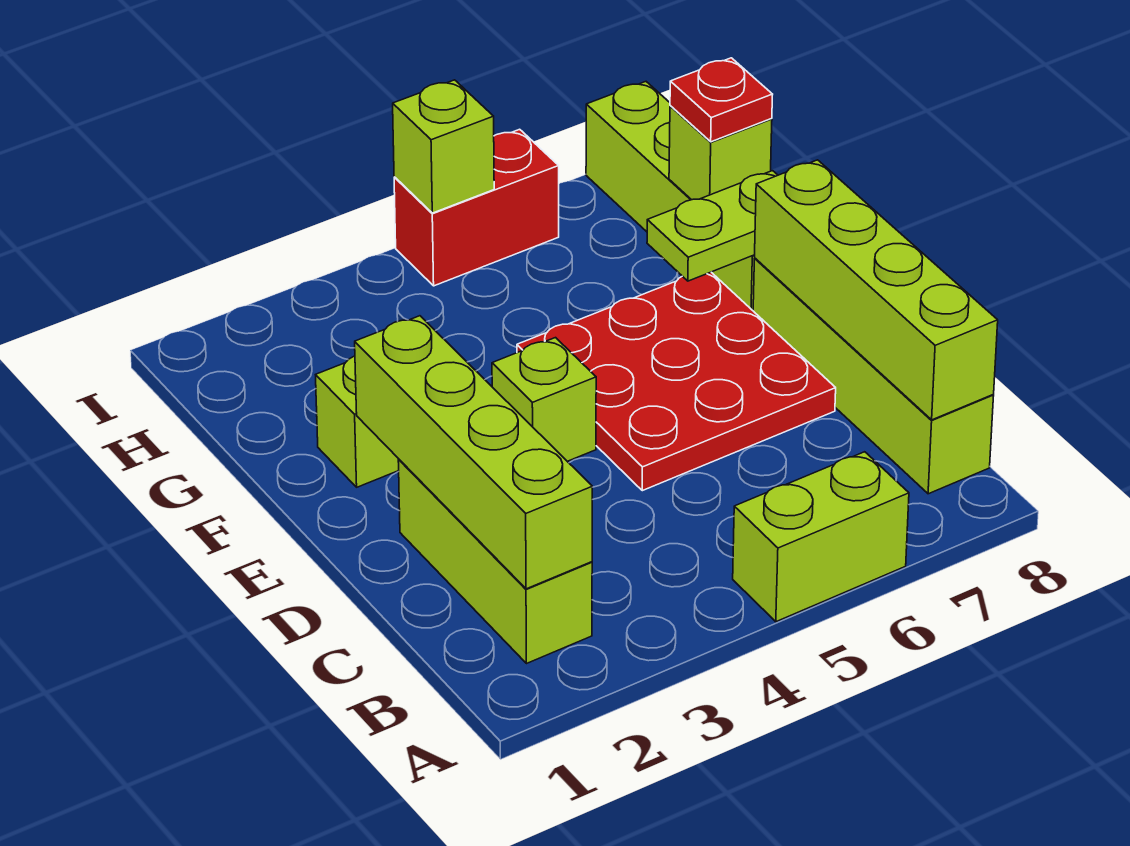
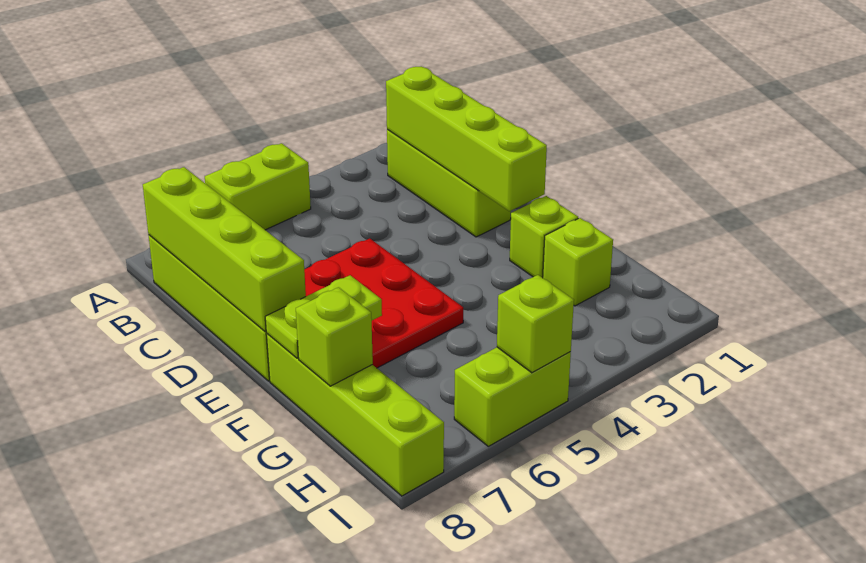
lime 1x1 brick [492,338,596,461] -> lime 1x1 brick moved to [543,218,613,306]
red 1x1 plate [670,58,773,142] -> none
red 1x2 brick [394,129,559,286] -> lime 1x2 brick [454,347,571,446]

